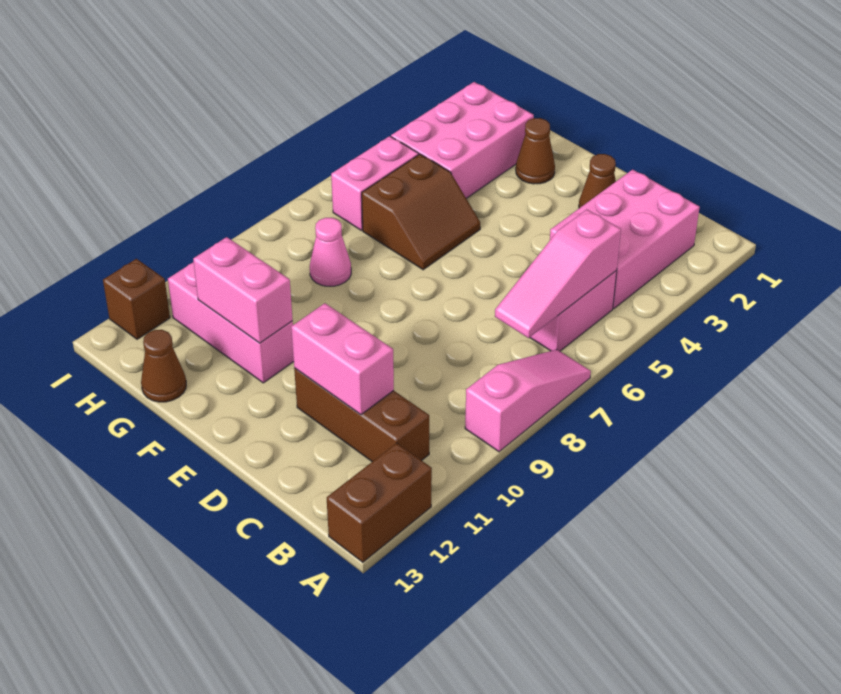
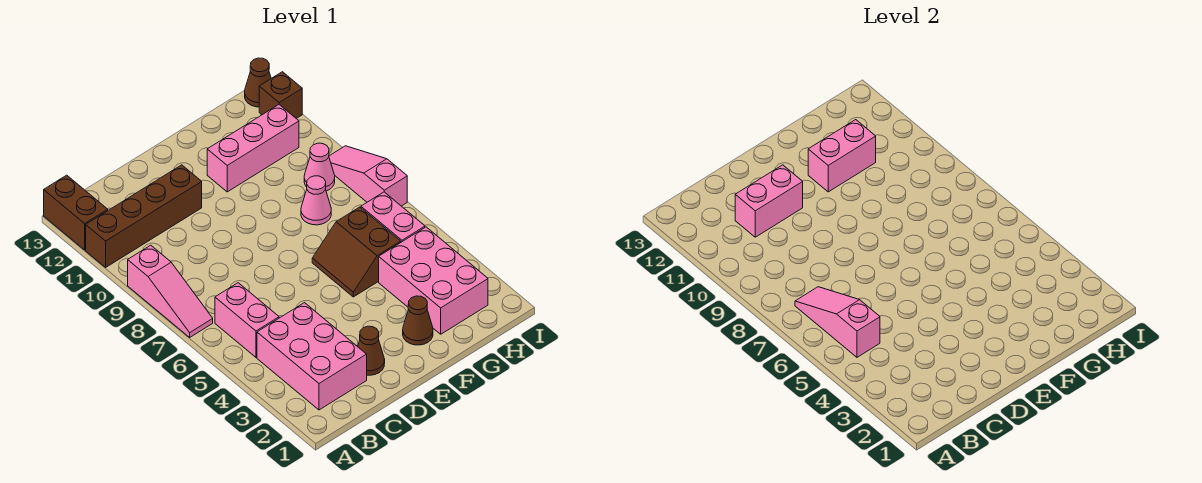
brown 1x3 brick [294,368,429,462] -> brown 1x4 brick [86,165,202,267]
brown 1x1 cone [141,330,186,402] -> brown 1x1 cone moved to [245,58,271,107]
none -> pink 1x1 cone [304,143,335,191]
none -> pink 1x3 slope [329,146,407,206]

